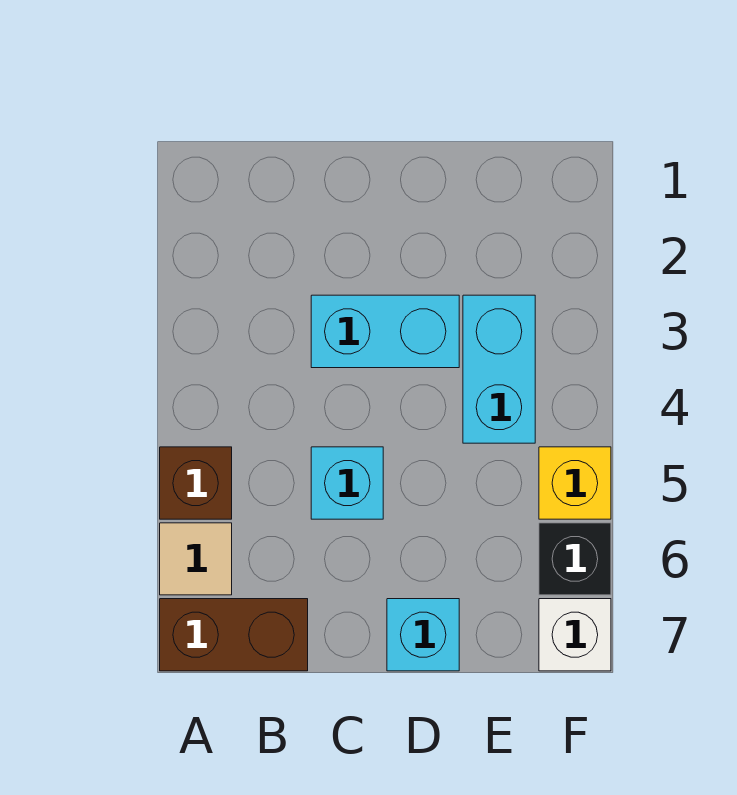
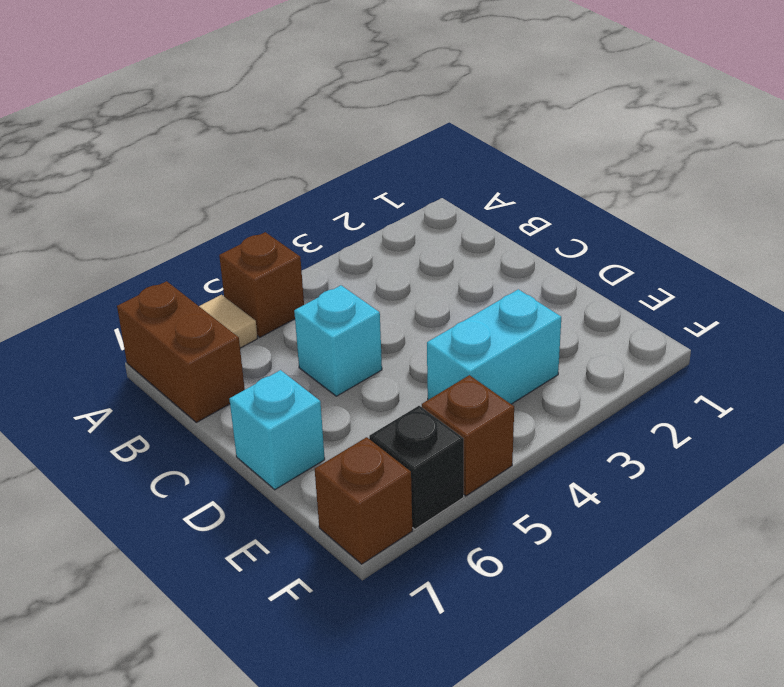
cyan 1x2 brick [311,295,459,368] -> none
yellow 1x1 brick [539,447,611,519] -> brown 1x1 brick [422,375,514,496]
white 1x1 brick [539,599,611,671] -> brown 1x1 brick [315,437,412,564]

